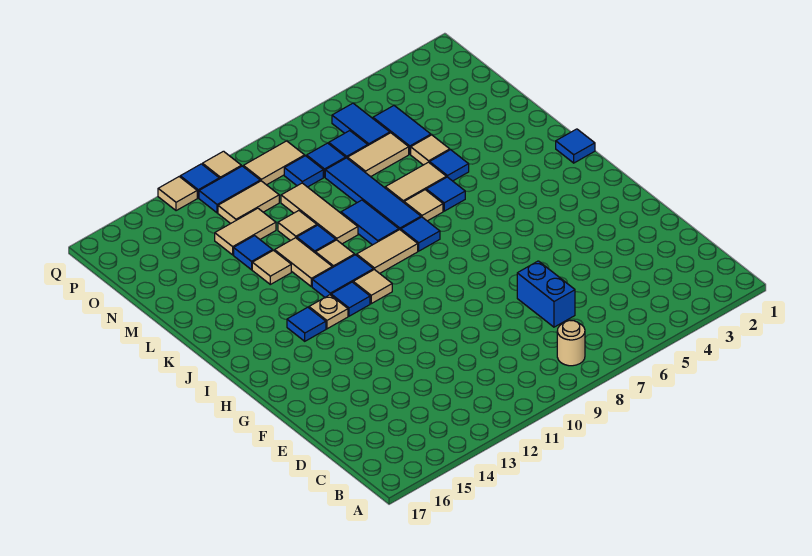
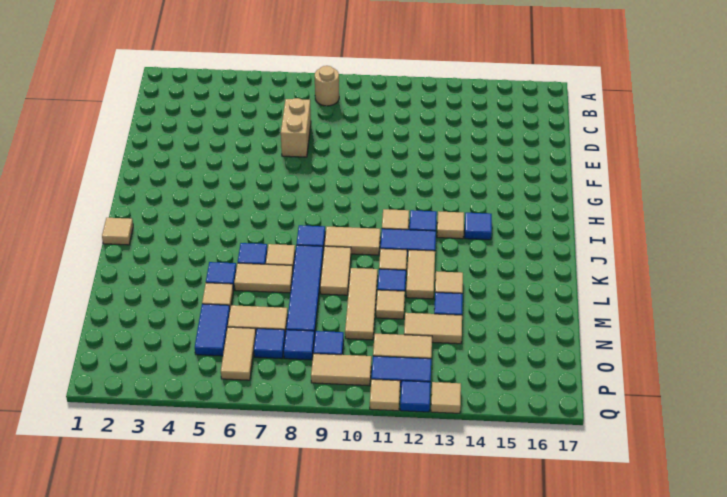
blue 1x2 brick [517,261,575,327] -> tan 1x2 brick [281,98,311,157]
tan 1x1 plate [309,295,348,329] -> tan 1x1 tile [437,211,464,239]
blue 1x1 tile [556,129,595,163] -> tan 1x1 tile [102,218,133,245]
blue 1x2 tile [341,200,399,245] -> tan 1x2 tile [320,246,351,295]
blue 1x2 tile [332,103,390,145] -> tan 1x2 tile [221,327,256,380]

